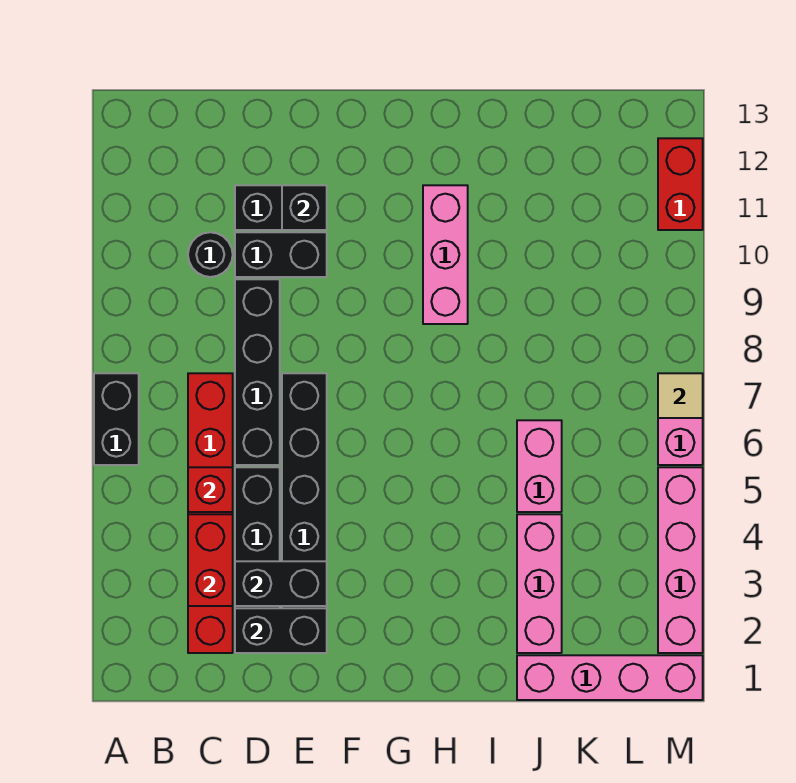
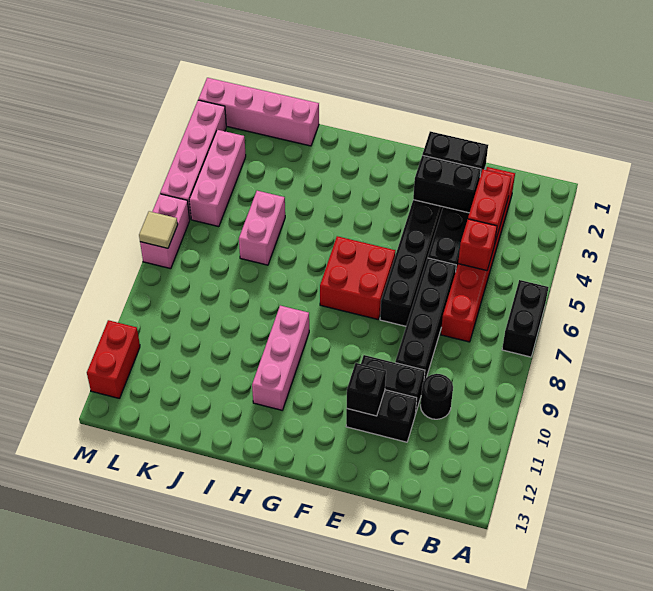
none -> red 2x2 brick [320,236,395,319]
pink 1x3 brick [517,514,562,653] -> pink 1x3 brick moved to [189,130,246,227]

